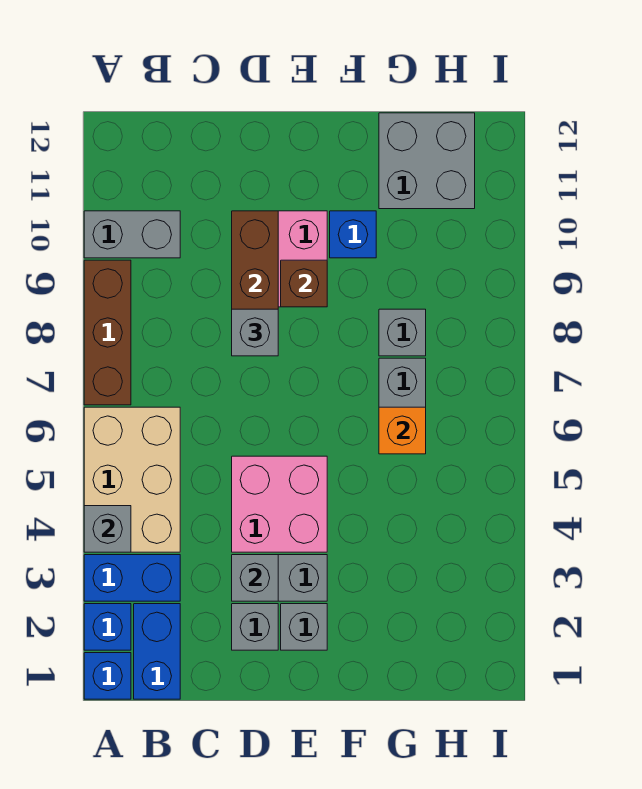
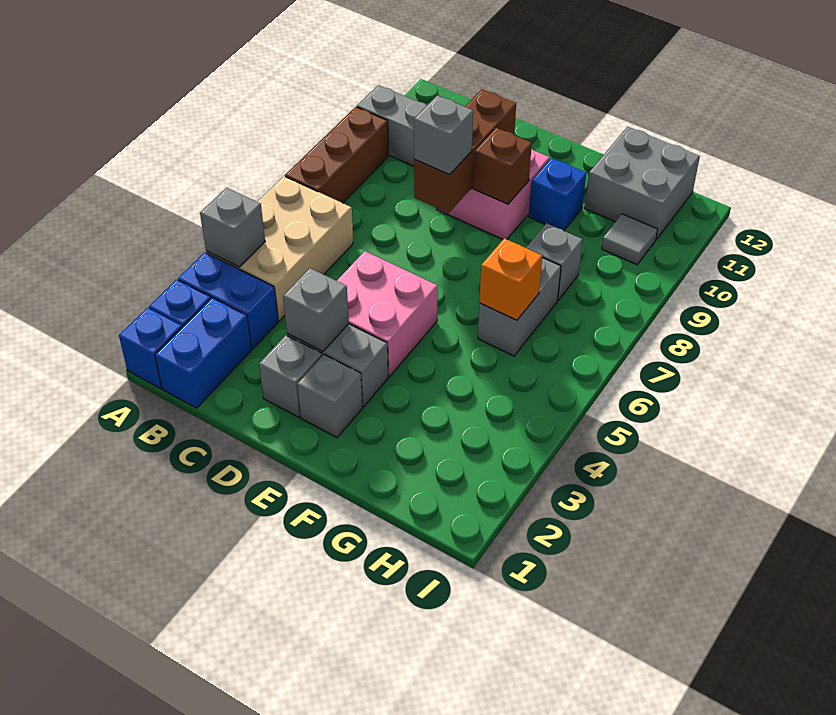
none -> grey 1x1 tile [602,214,658,265]

